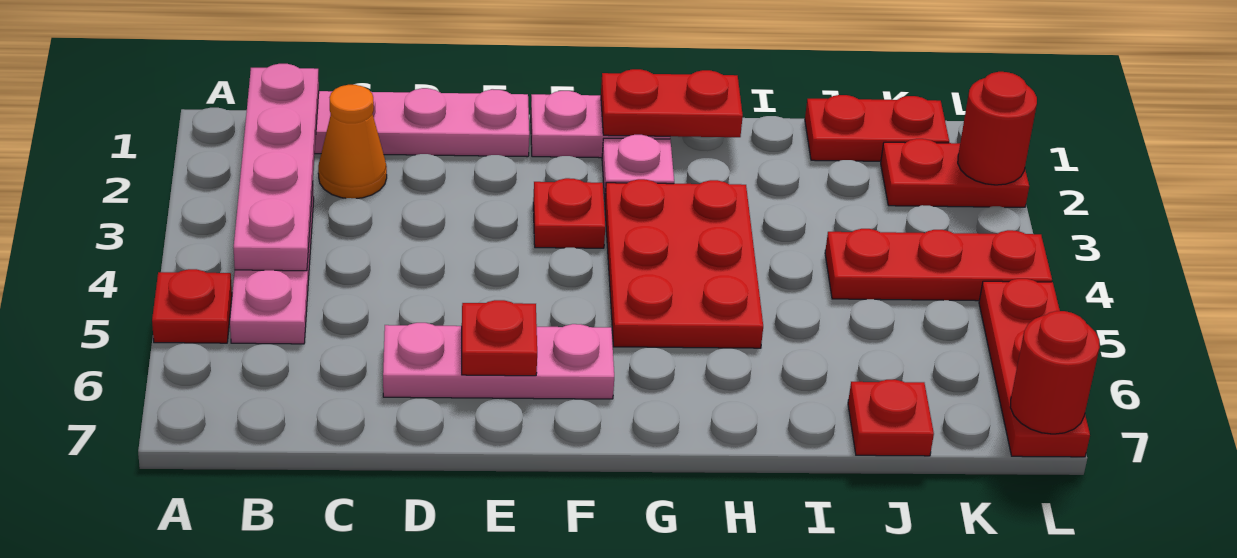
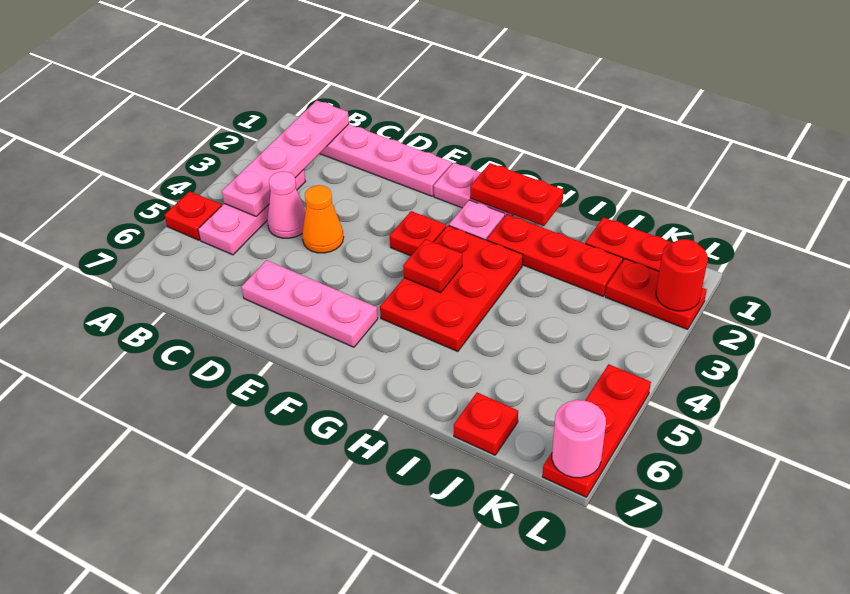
orange 1x1 cone [318,85,387,198] -> orange 1x1 cone moved to [302,185,344,253]
none -> pink 1x1 cone [267,171,306,238]
red 1x1 plate [462,300,537,376] -> red 1x1 plate moved to [403,239,462,293]
red 1x3 plate [825,229,1052,301] -> red 1x3 plate moved to [487,214,623,296]
red 1x1 round brick [1010,311,1100,434] -> pink 1x1 round brick [552,400,606,478]

